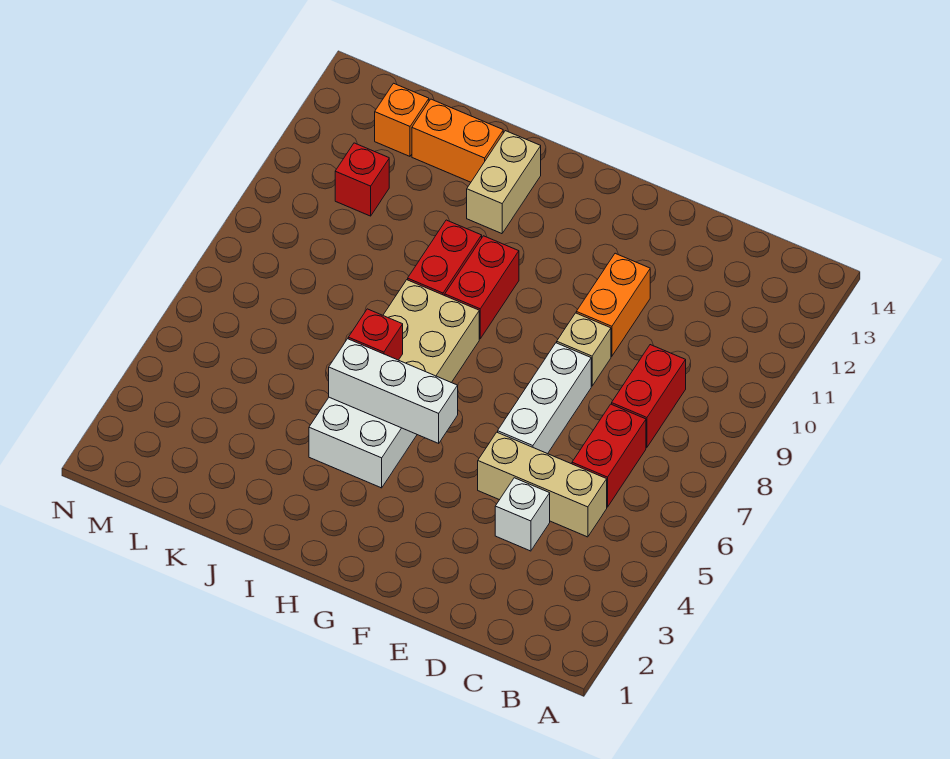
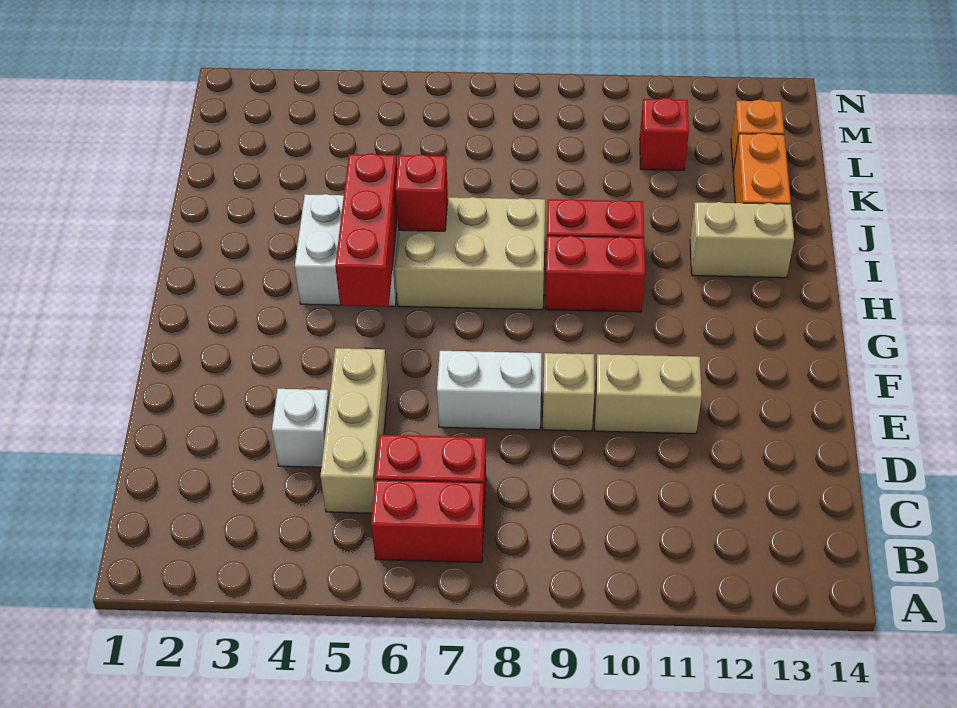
red 1x2 brick [612,345,686,447] -> red 1x2 brick moved to [371,480,484,563]
white 1x3 brick [498,343,591,454] -> white 1x2 brick [437,351,542,430]
orange 1x2 brick [576,253,650,356] -> tan 1x2 brick [595,354,702,434]
white 1x3 brick [329,339,458,443] -> red 1x3 brick [335,153,397,307]

